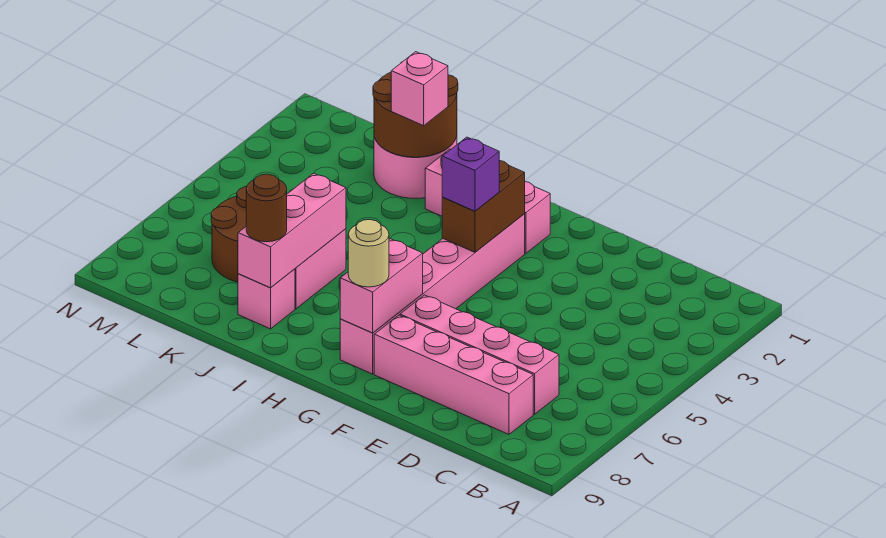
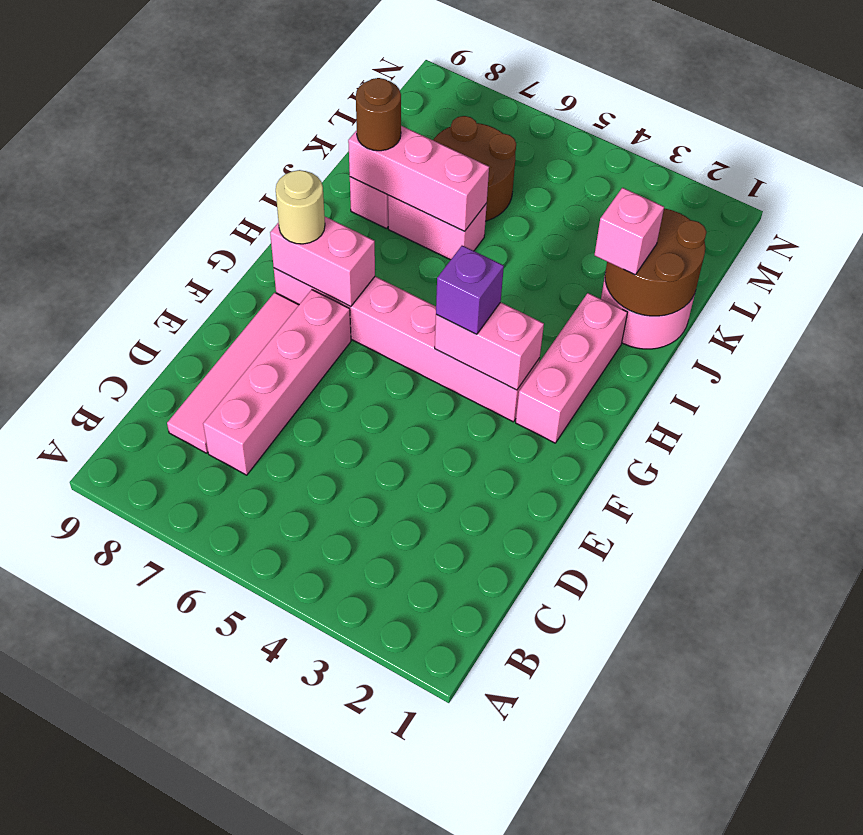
pink 1x4 brick [374,315,533,434] -> pink 1x4 tile [167,293,299,453]
brown 1x2 brick [442,160,525,252] -> pink 1x2 brick [435,302,544,390]

